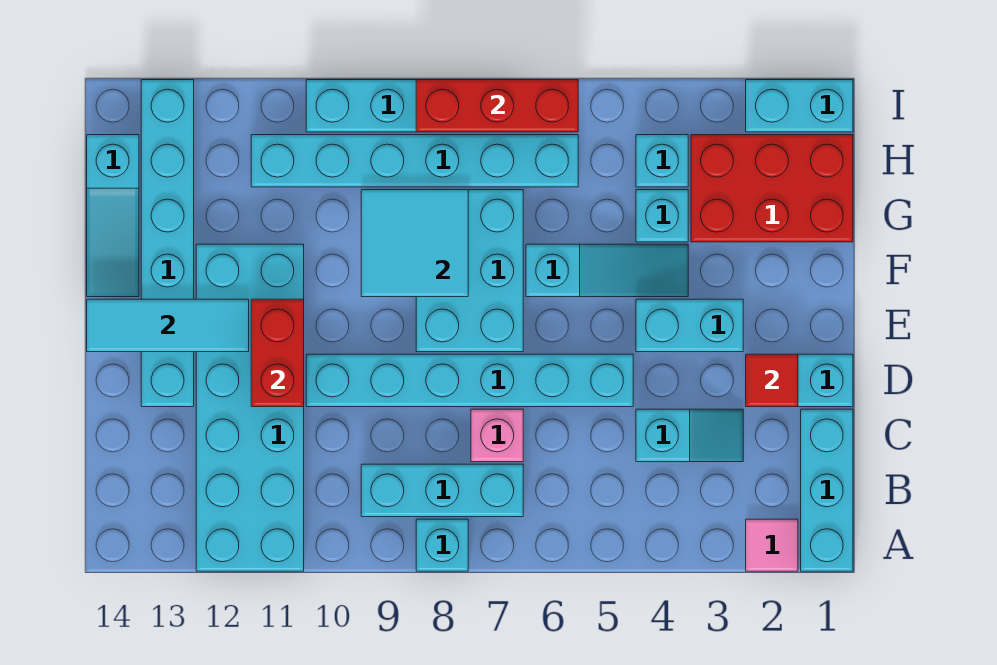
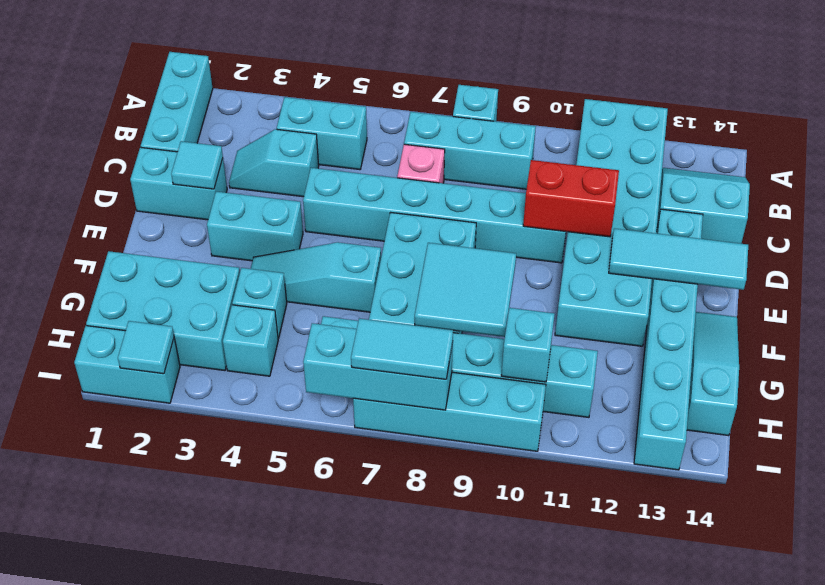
pink 1x1 tile [746,519,798,571] -> none
none -> cyan 1x2 brick [277,97,367,170]
none -> cyan 2x2 slope [657,168,750,244]
red 1x1 tile [746,354,798,407] -> cyan 1x1 tile [171,141,223,189]
red 1x2 brick [251,299,304,407] -> red 1x2 brick turned to [523,160,619,237]
red 2x3 brick [691,135,853,242] -> cyan 2x3 brick [86,251,240,371]
none -> cyan 1x1 brick [501,308,555,382]
none -> cyan 1x1 tile [118,321,174,374]
red 1x3 brick [416,80,578,132] -> cyan 1x3 brick [303,323,453,410]
none -> cyan 1x2 tile [351,319,453,379]

